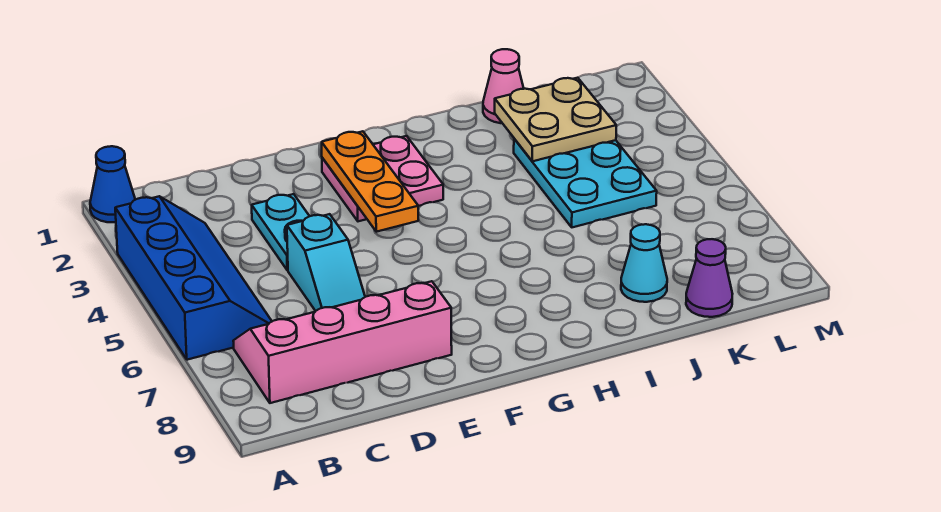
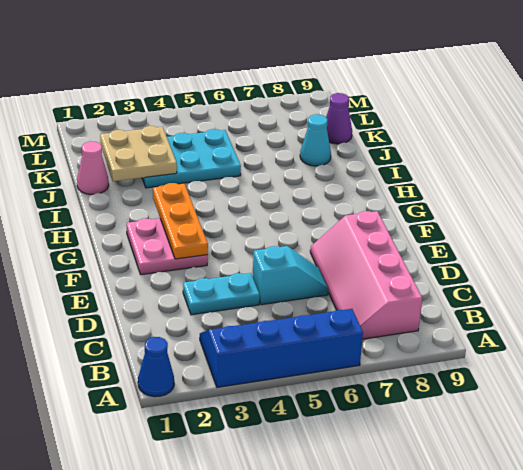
orange 1x3 plate [322,131,418,232] -> orange 1x3 plate turned to [153,183,208,259]

